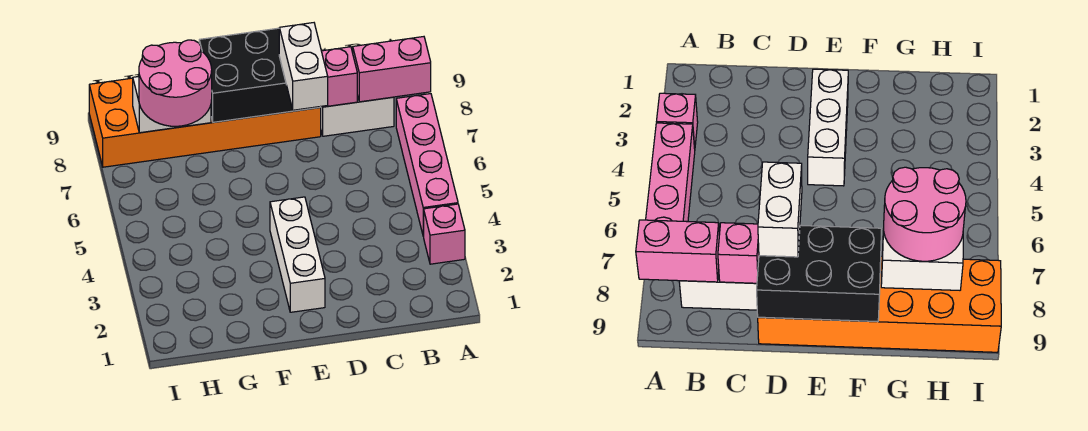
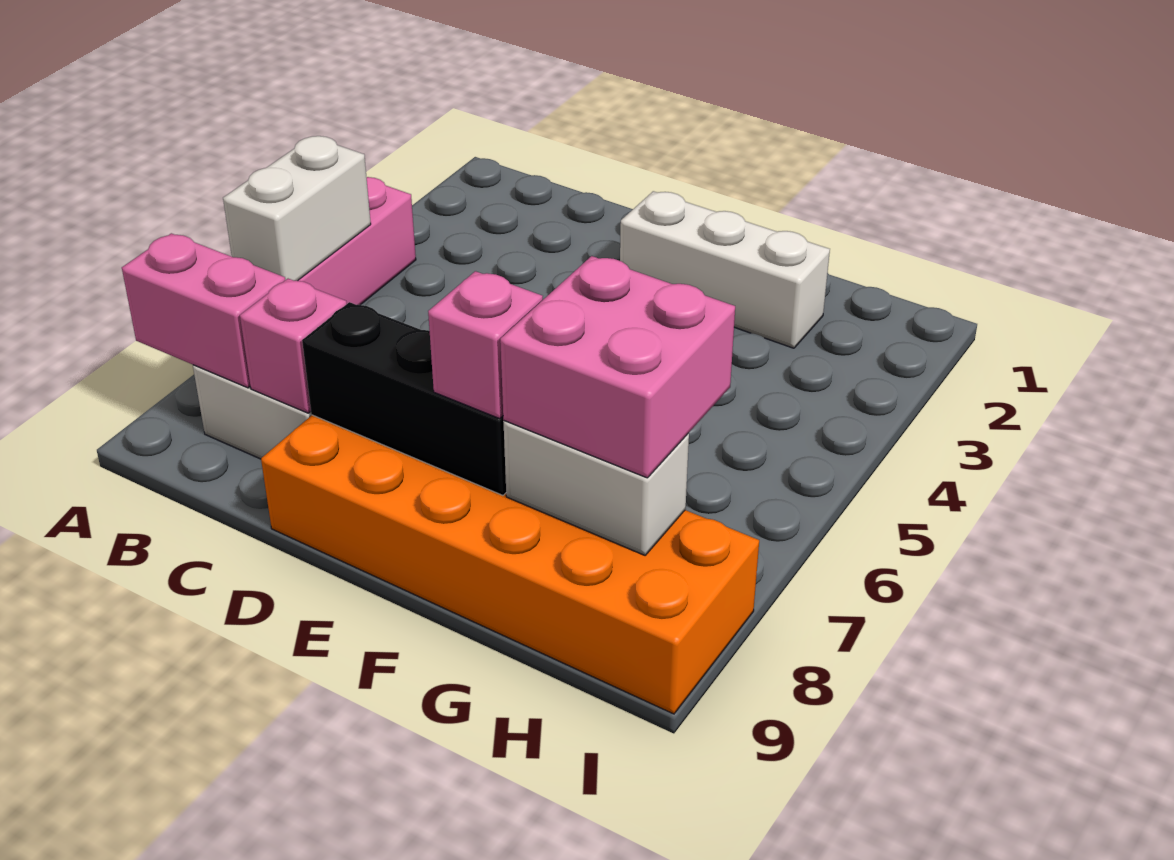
pink 1x1 brick [423,204,465,264] -> pink 1x1 brick moved to [428,271,543,419]
white 1x2 brick [279,23,328,110] -> white 1x2 brick moved to [223,136,371,281]
black 2x3 brick [199,28,320,122] -> black 1x3 brick [302,302,506,495]
white 1x3 brick [270,197,325,312] -> white 1x3 brick turned to [620,191,830,348]
pink 2x2 round brick [139,40,212,126] -> pink 2x2 brick [500,256,735,478]

